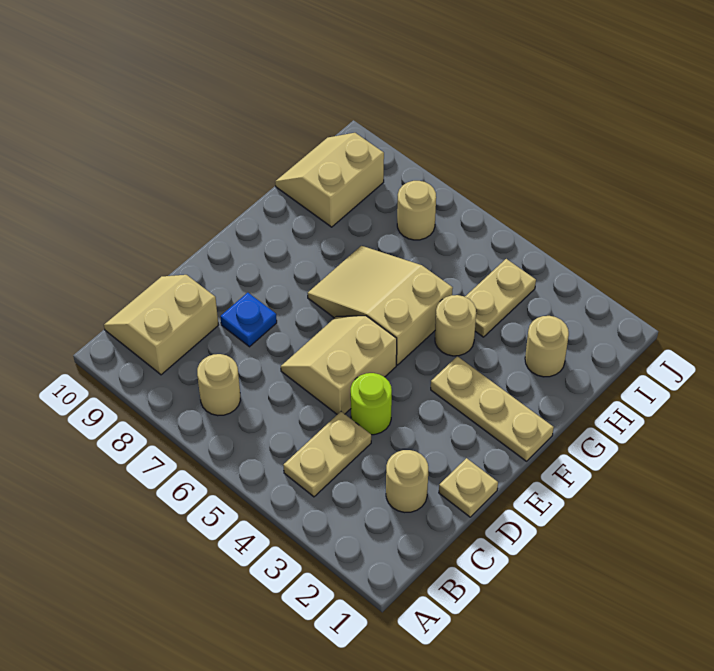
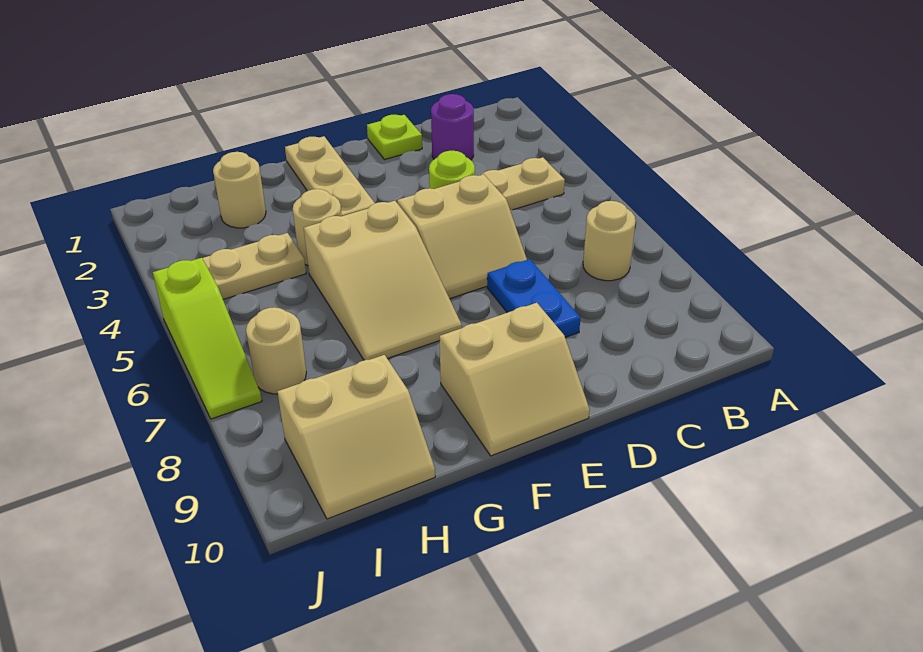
tan 2x2 slope [104,275,218,375] -> tan 2x2 slope moved to [440,303,590,456]
tan 1x1 round brick [386,450,428,512] -> purple 1x1 round brick [431,94,474,160]
tan 1x1 plate [439,458,498,517] -> lime 1x1 plate [367,115,422,160]
blue 1x1 plate [220,293,277,347] -> blue 1x2 plate [487,259,580,337]
none -> lime 1x3 slope [153,258,262,419]

